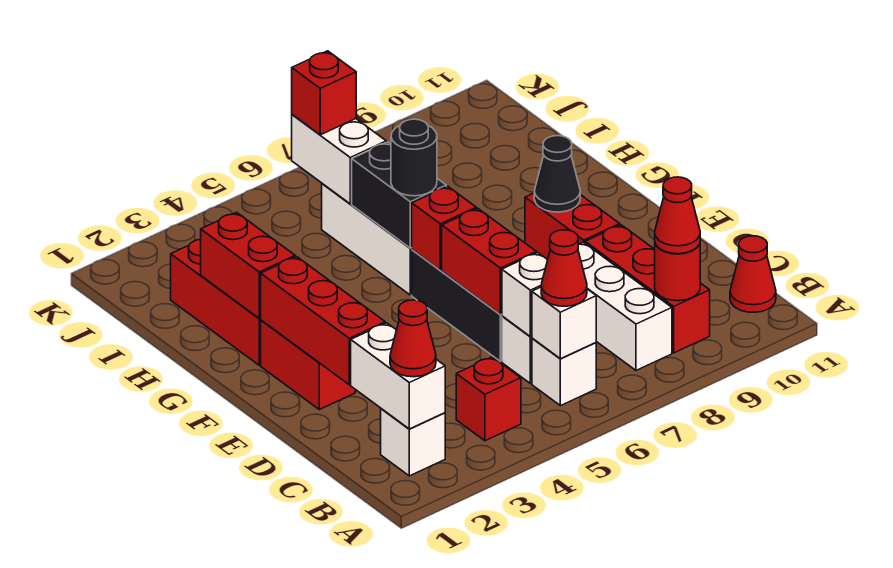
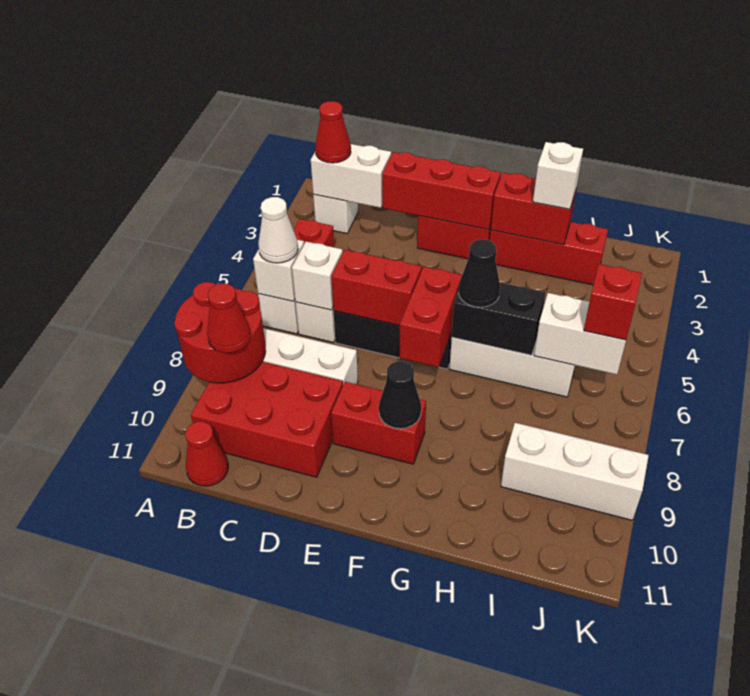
red 1x1 cone [541,230,587,306] -> white 1x1 cone [258,197,298,263]
red 1x3 brick [585,225,710,353] -> red 2x3 brick [191,362,343,477]
red 1x1 round brick [655,244,700,301] -> red 2x2 round brick [174,282,266,383]
red 1x1 brick [412,186,476,270] -> red 1x2 brick [399,267,462,367]
black 1x1 round brick [391,119,437,196] -> black 1x1 cone [459,239,500,307]
none -> white 1x1 brick [533,142,583,209]
none -> white 1x3 brick [501,423,649,520]

